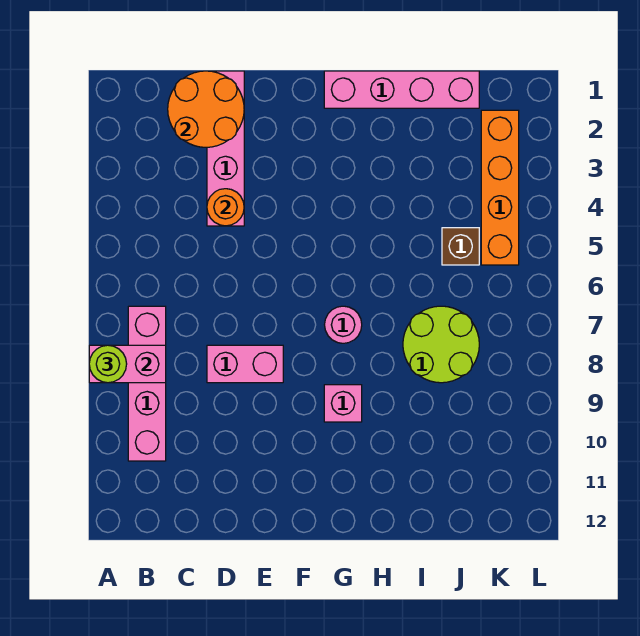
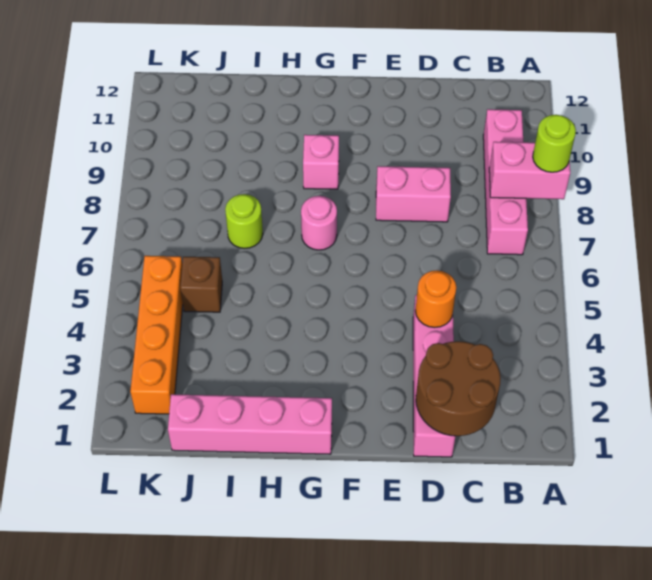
orange 2x2 round brick [168,71,244,147] -> brown 2x2 round brick [416,341,501,436]
lime 2x2 round brick [403,306,479,383] -> lime 1x1 round brick [225,194,263,248]

